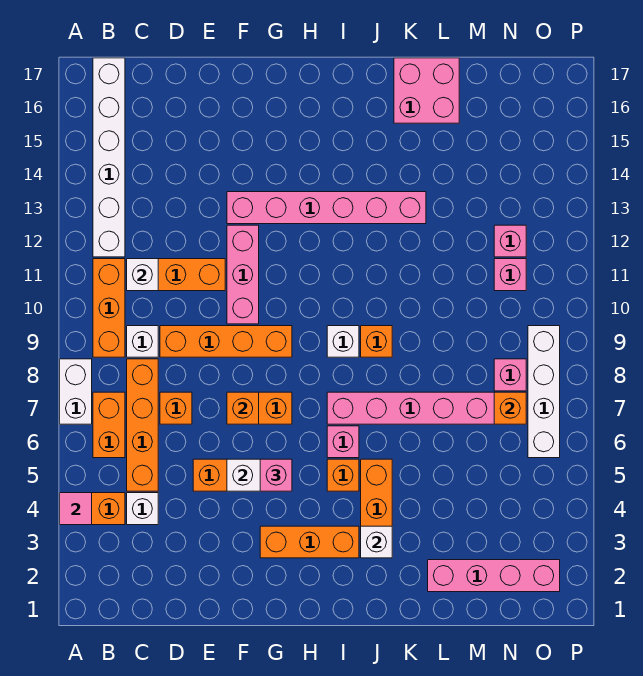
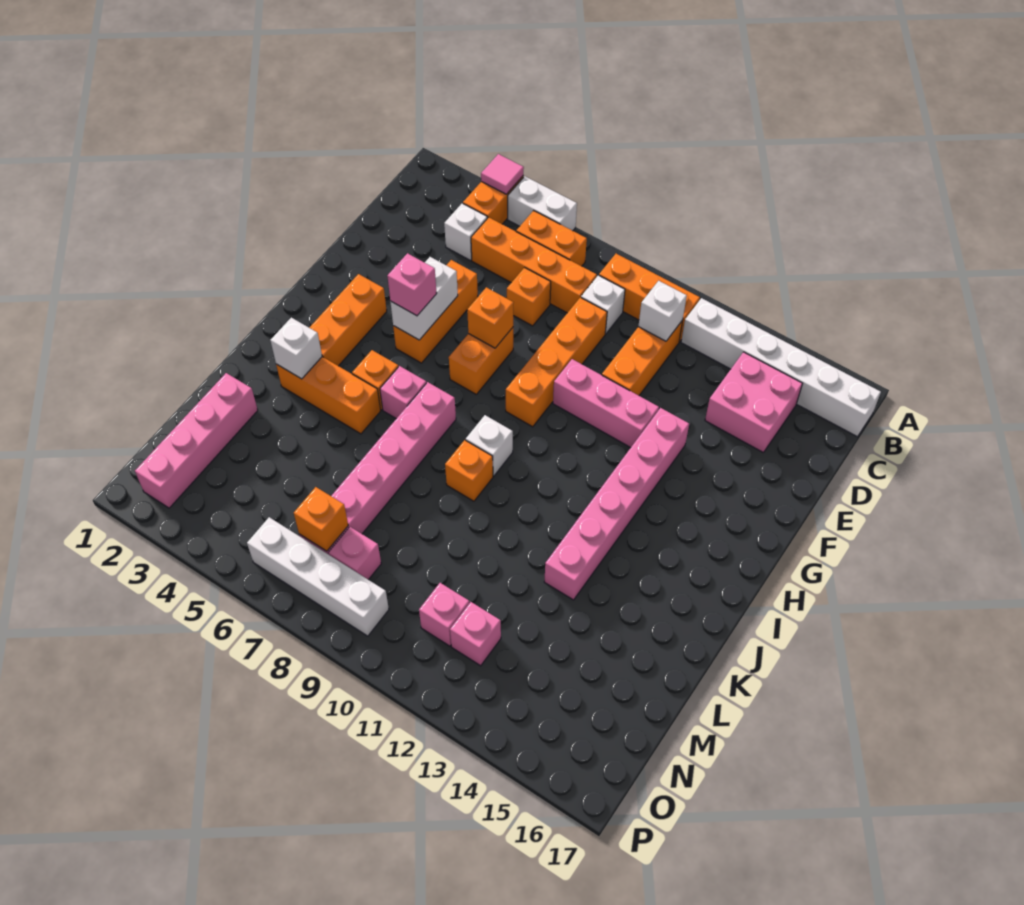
white 1x2 brick [60,359,92,424] -> white 1x2 brick moved to [508,176,577,231]
pink 2x2 brick [394,58,459,123] -> pink 2x2 brick moved to [705,352,803,453]

